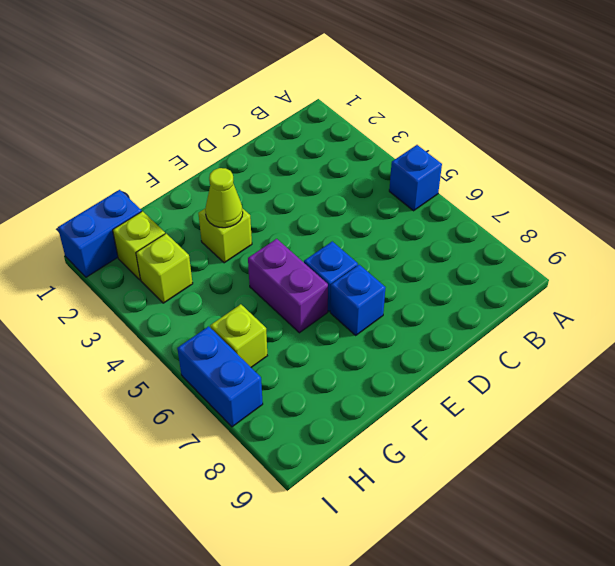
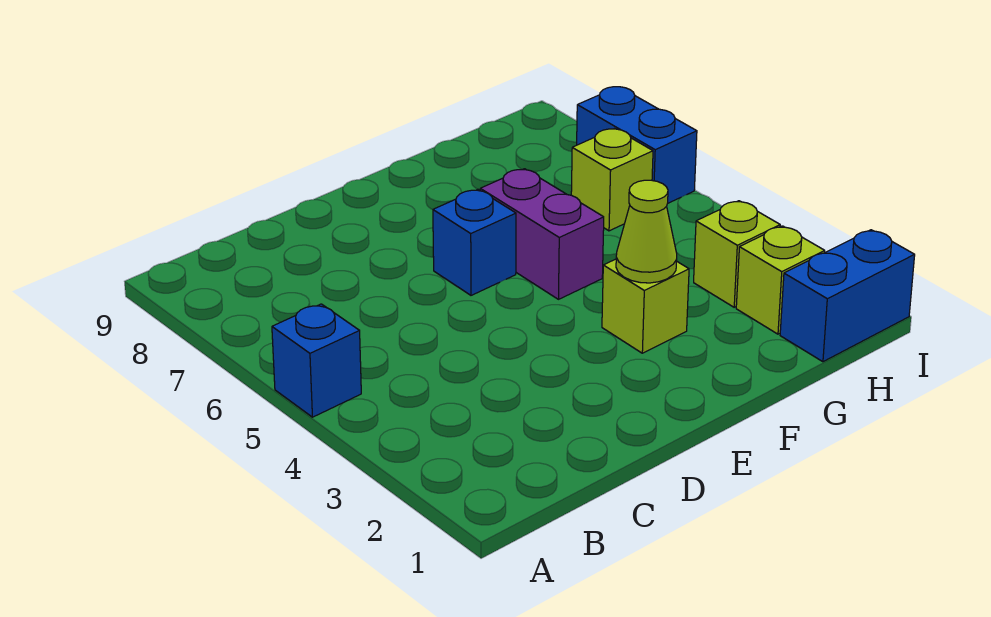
blue 1x1 brick [330,265,386,335] -> none

